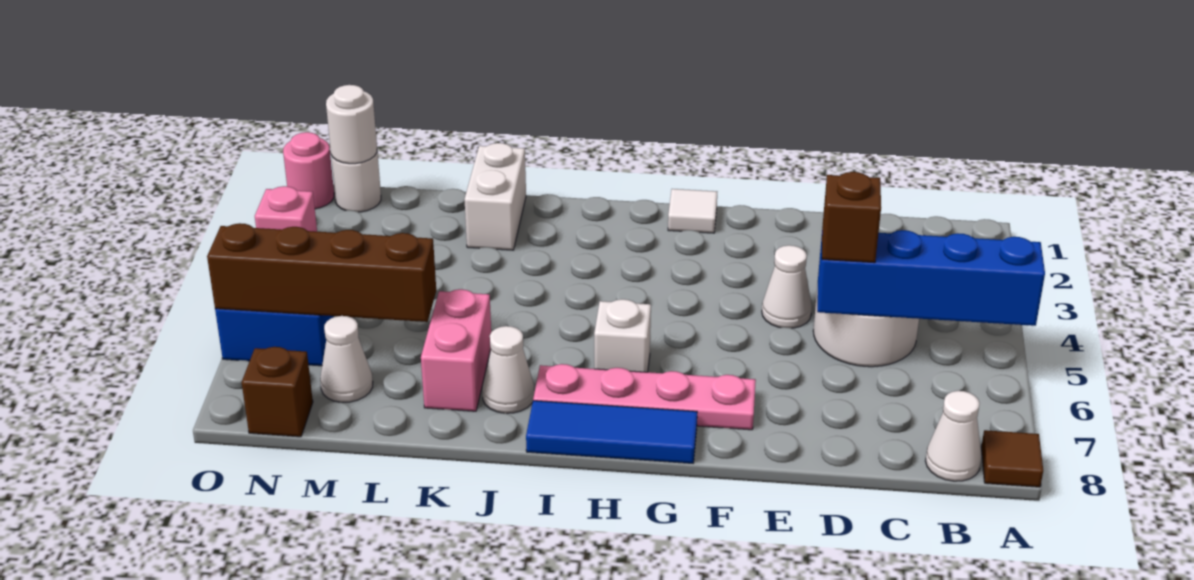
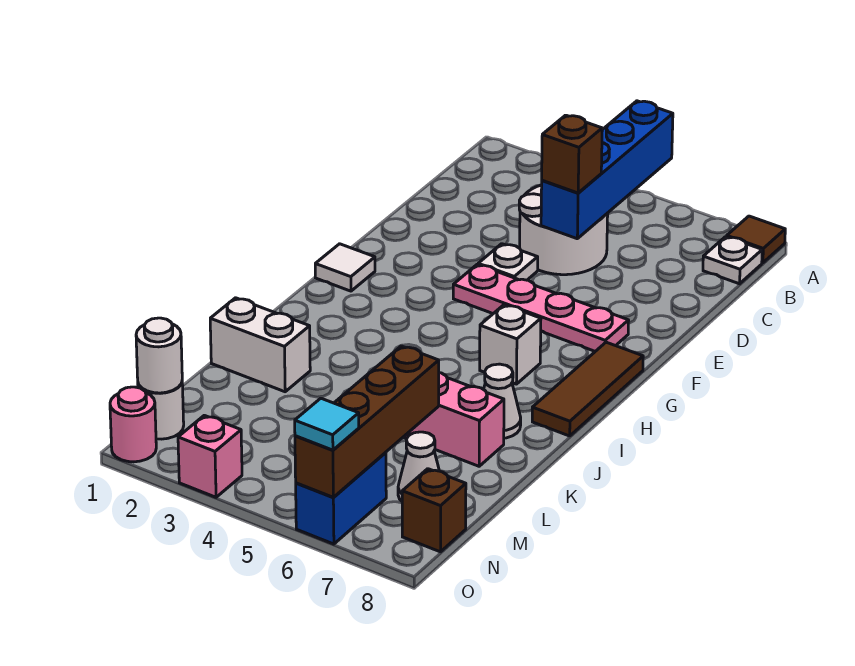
white 1x1 cone [926,391,982,481] -> white 1x1 plate [703,237,762,284]
white 1x1 cone [762,245,812,328] -> white 1x1 plate [478,244,538,280]
pink 1x4 plate [533,364,756,430] -> pink 1x4 plate turned to [453,265,629,351]
blue 1x3 tile [526,401,697,463] -> brown 1x3 tile [532,342,643,436]
none -> cyan 1x1 tile [295,398,359,450]

